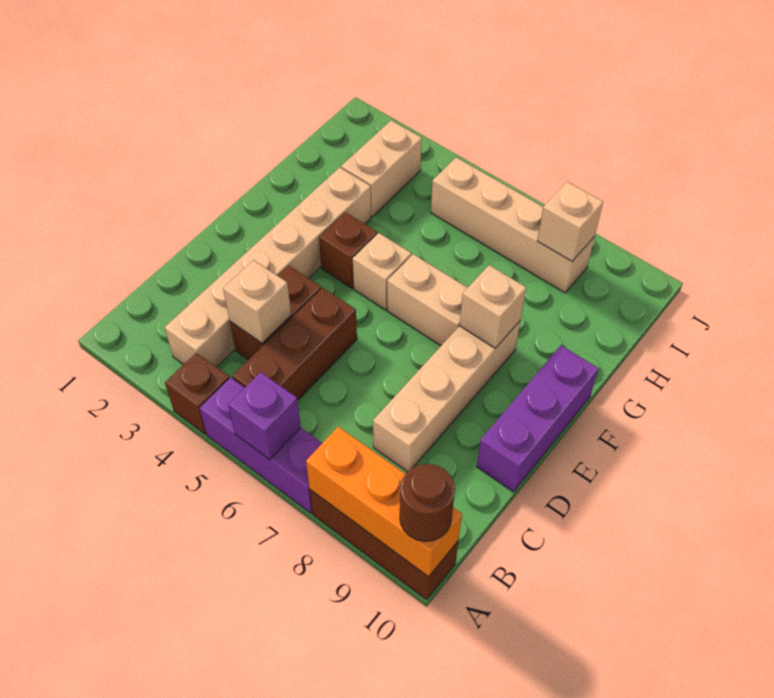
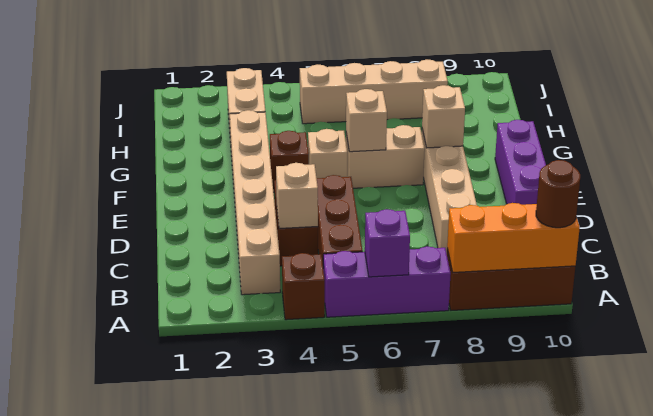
tan 1x1 brick [537,182,603,261] -> tan 1x1 brick moved to [346,89,387,152]

